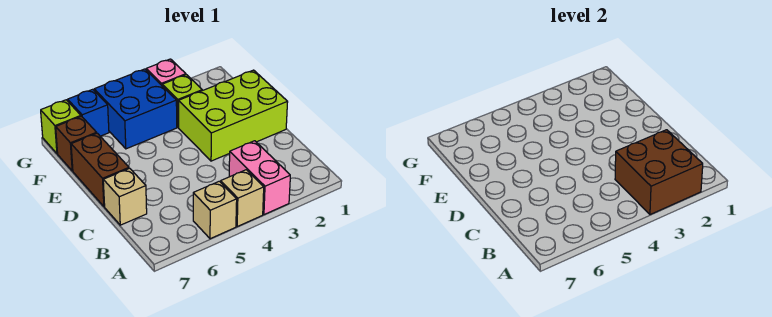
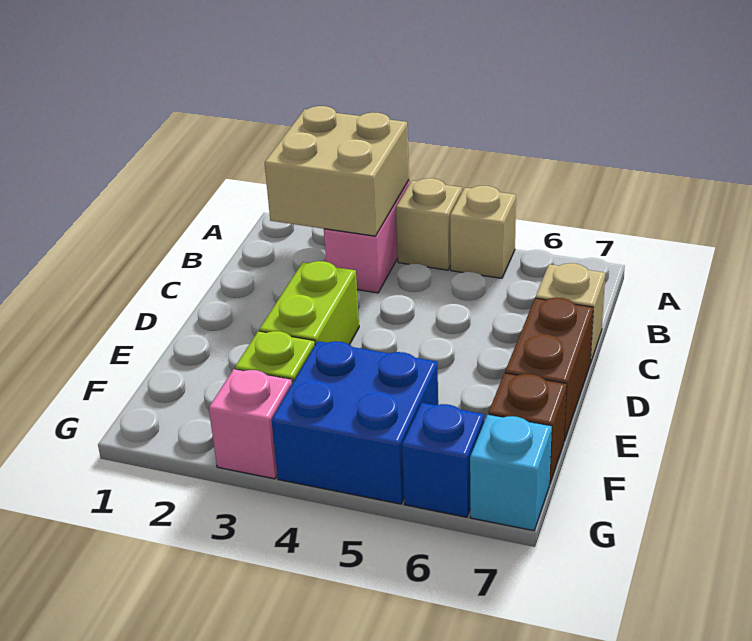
brown 2x2 brick [615,130,703,215] -> tan 2x2 brick [265,106,409,236]
lime 2x3 brick [178,70,288,161] -> lime 1x2 brick [259,261,359,345]
lime 1x1 brick [41,100,81,154] -> cyan 1x1 brick [470,415,552,531]

